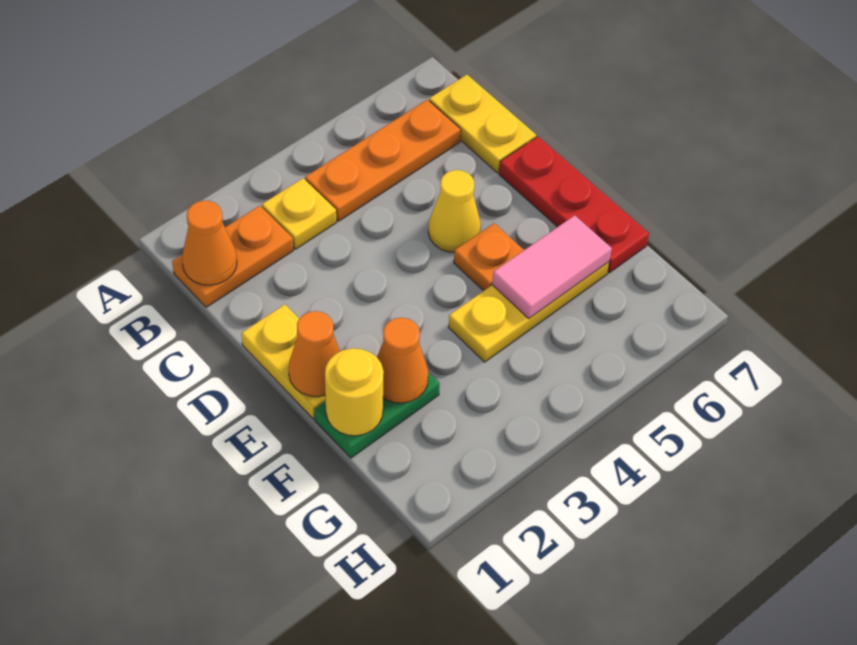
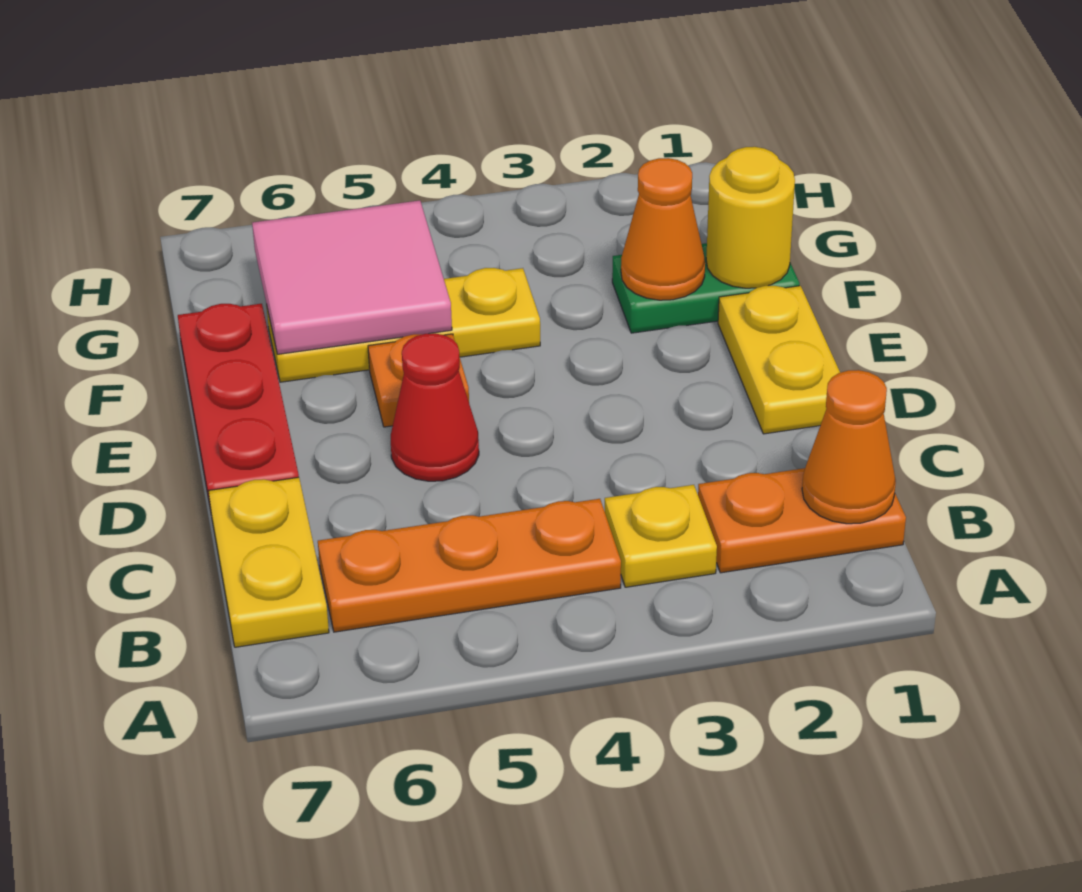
yellow 1x1 cone [428,170,481,252] -> red 1x1 cone [391,333,479,481]
orange 1x1 cone [288,311,340,397] -> none
pink 1x2 tile [492,215,612,318] -> pink 2x2 tile [252,200,452,354]

